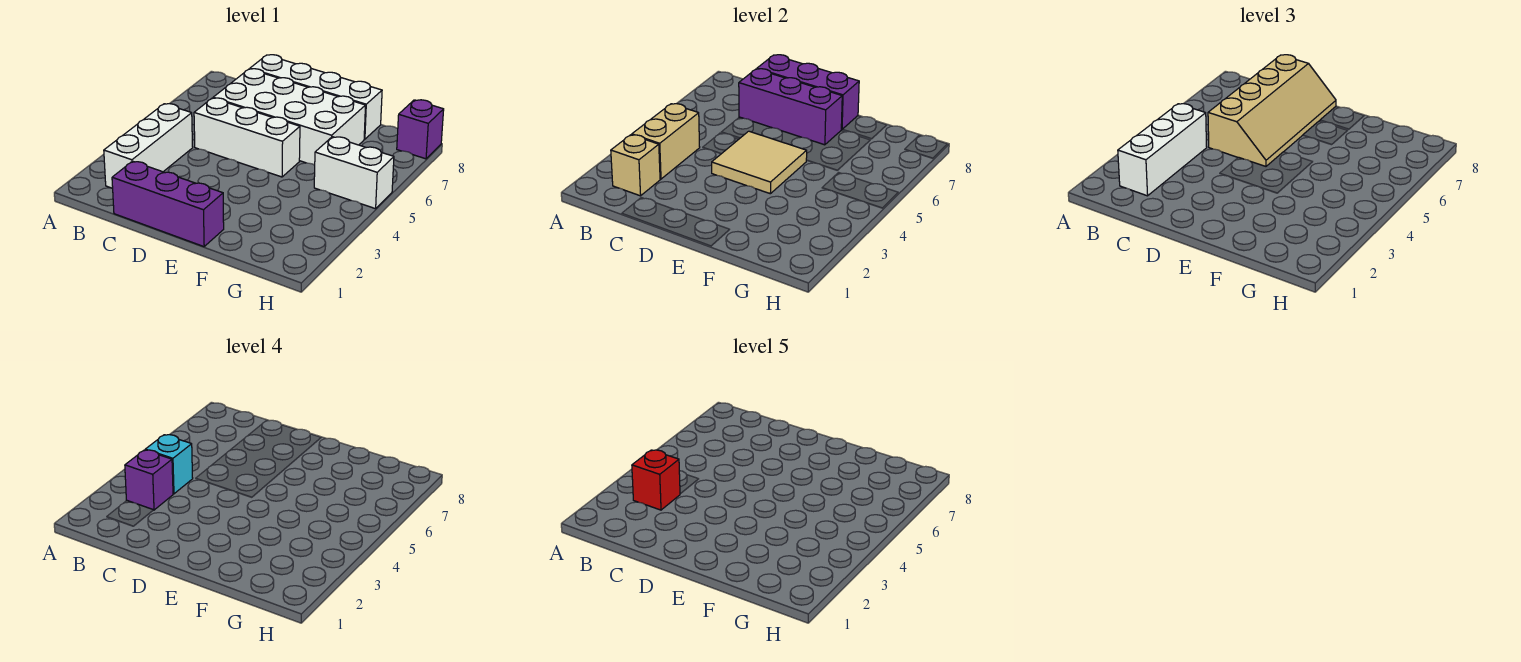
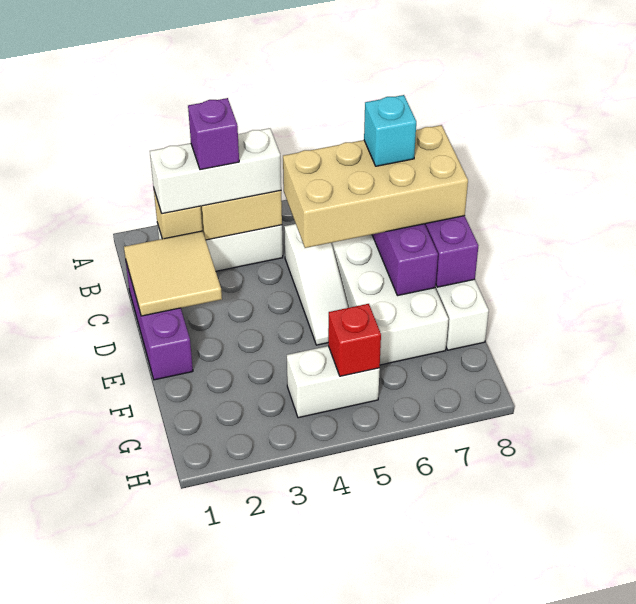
red 1x1 brick [632,450,680,510] -> red 1x1 brick moved to [328,304,381,376]
cyan 1x1 brick [145,435,193,494] -> cyan 1x1 brick moved to [364,95,416,166]
white 1x3 brick [194,98,300,177] -> white 1x3 slope [284,224,348,345]
tan 2x4 slope [1208,55,1336,166] -> tan 2x4 brick [283,125,468,248]
tan 2x2 tile [712,131,807,194] -> tan 2x2 tile moved to [124,231,222,316]
white 1x2 brick [314,137,394,209] -> white 1x2 brick turned to [287,346,380,418]
purple 1x1 brick [397,100,444,159] -> none

